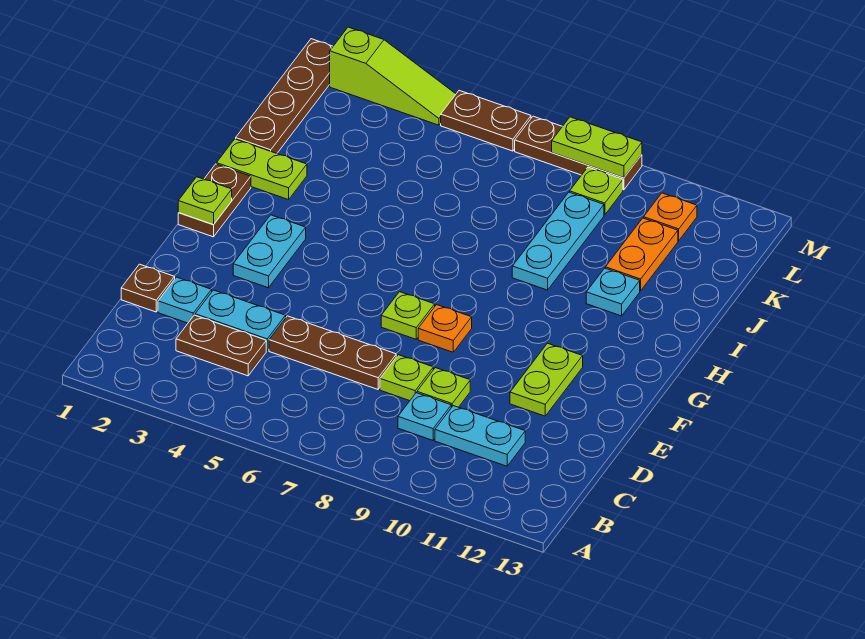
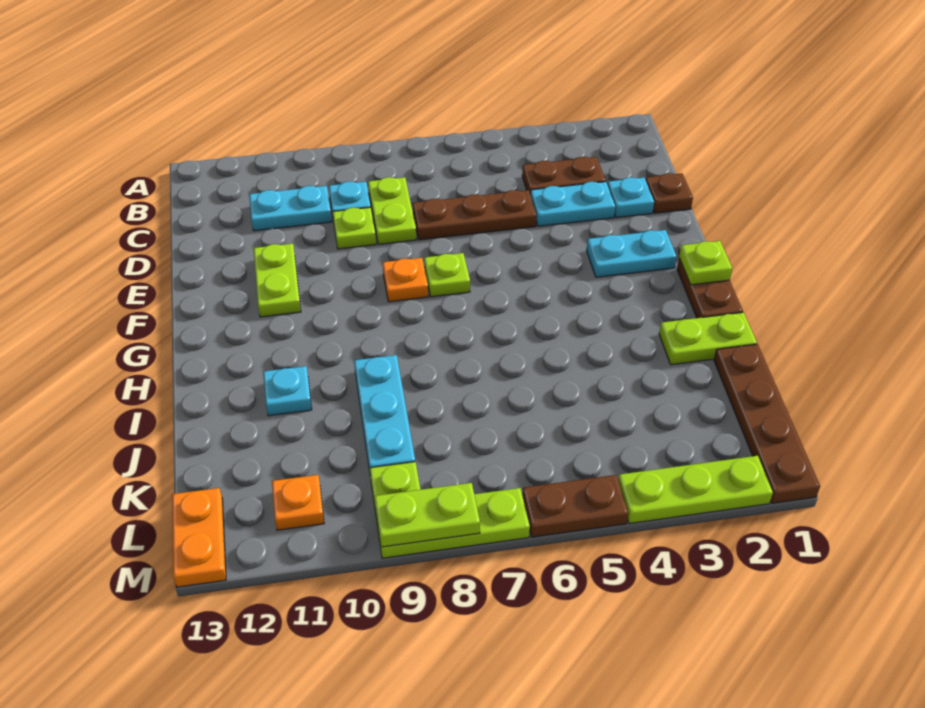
lime 1x1 plate [380,355,433,401] -> lime 1x2 plate [368,177,416,244]
cyan 1x2 plate [233,215,306,288] -> cyan 1x2 plate turned to [587,230,677,277]
orange 1x2 plate [605,218,678,291] -> orange 1x2 plate moved to [172,488,226,587]
lime 1x3 slope [330,27,456,125] -> lime 1x3 plate [618,456,773,524]
brown 1x3 plate [515,116,642,190] -> lime 1x3 plate [376,488,530,558]

